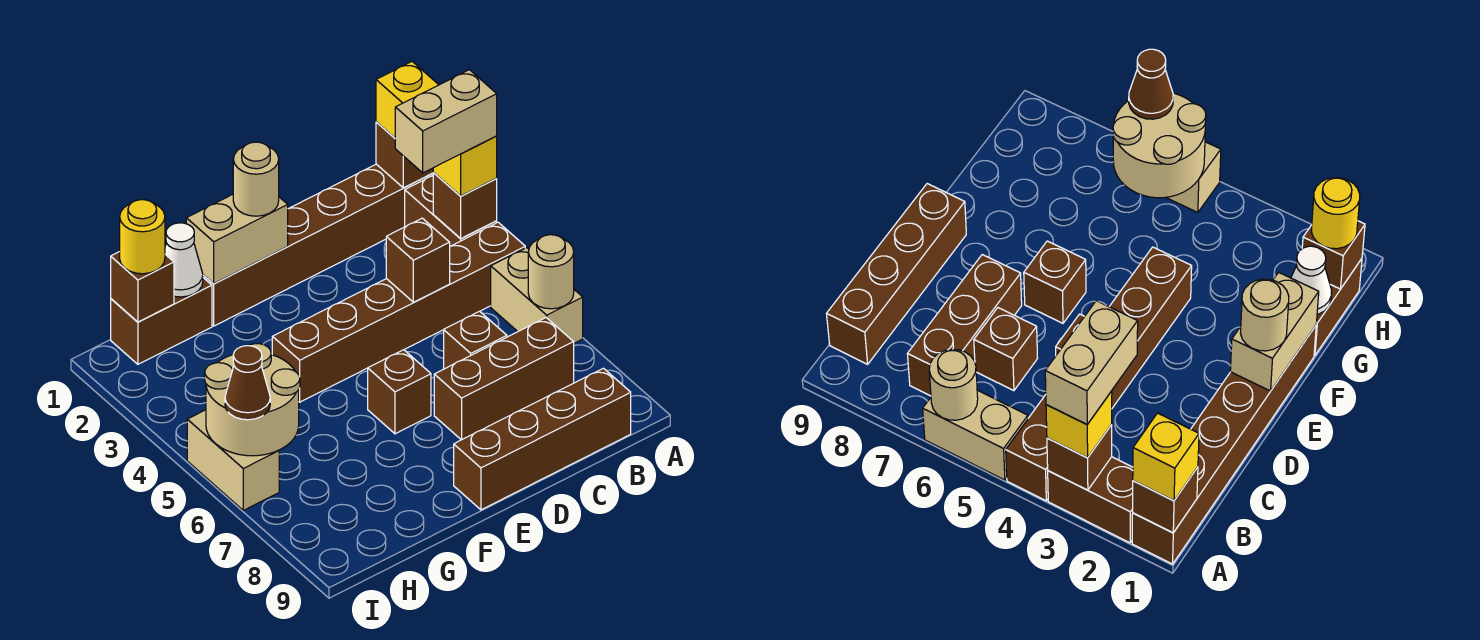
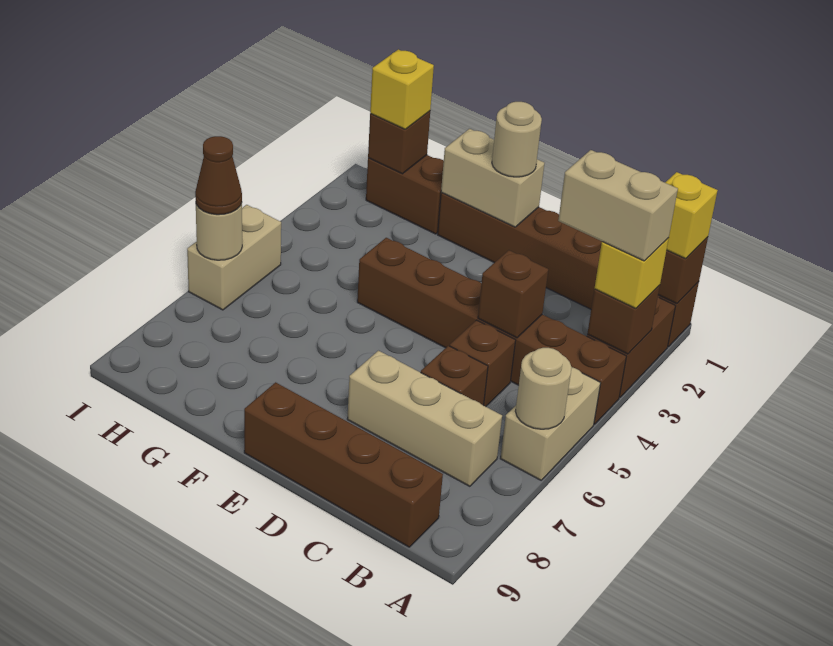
brown 1x3 brick [434,318,574,440] -> tan 1x3 brick [347,351,502,486]
brown 1x1 brick [368,350,431,434] -> brown 1x1 brick moved to [450,320,516,407]
white 1x1 cone [165,223,203,297] -> none
yellow 1x1 round brick [120,200,165,274] -> yellow 1x1 brick [370,49,434,129]
tan 2x2 round brick [205,344,300,456] -> tan 1x1 round brick [196,203,242,260]

